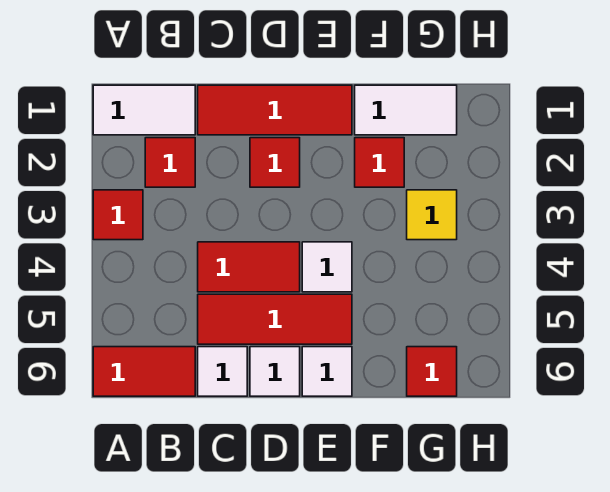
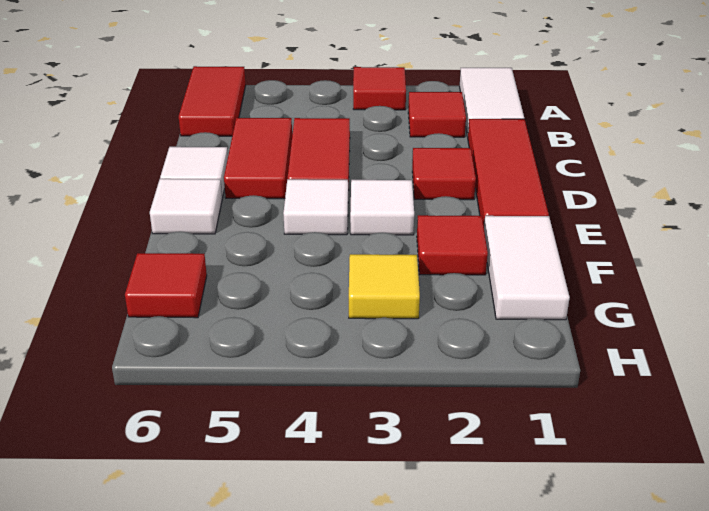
red 1x3 tile [198,294,352,344] -> red 1x2 tile [224,118,292,199]
white 1x1 tile [198,347,247,396] -> white 1x1 tile moved to [350,180,414,235]

